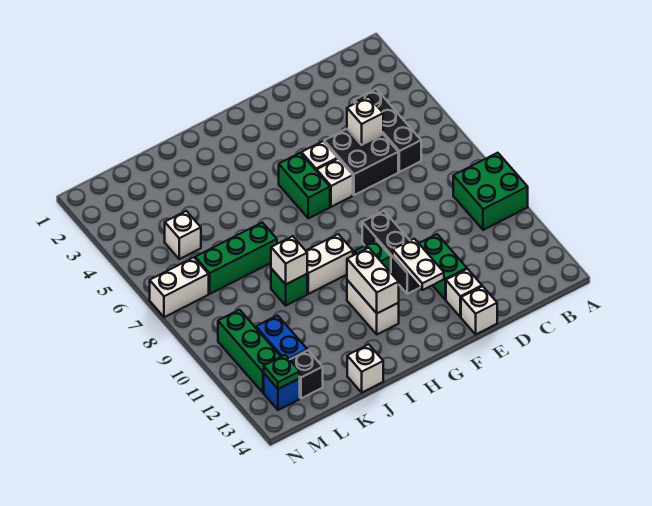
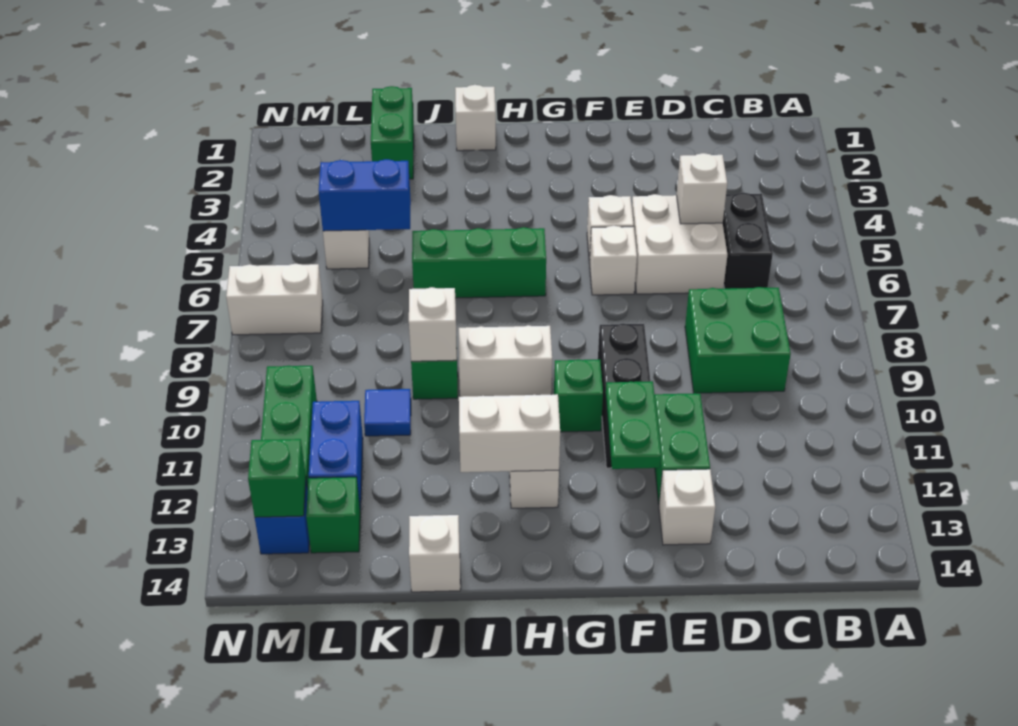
green 2x2 brick [453,153,528,230] -> green 2x2 brick moved to [685,287,791,393]
black 1x3 brick [355,89,421,172] -> black 1x2 brick [723,193,773,289]
black 2x2 brick [324,129,398,195] -> white 2x2 brick [632,194,727,294]
white 1x1 brick [461,286,497,334] -> white 1x1 brick moved to [455,85,496,151]
white 1x2 plate [393,239,444,290] -> green 1x2 plate [606,381,661,469]
green 1x2 brick [279,153,330,218] -> green 1x2 brick moved to [371,86,414,179]
white 1x2 brick [347,248,399,313] -> white 1x2 brick turned to [459,394,560,472]
green 1x3 brick [195,222,277,294] -> green 1x3 brick moved to [412,227,546,298]
none -> blue 1x2 brick [319,159,411,231]
none -> blue 1x1 tile [364,389,411,436]
black 1x1 brick [290,350,323,398] -> green 1x1 brick [306,477,360,553]
green 1x1 plate [264,355,300,389] -> green 1x1 brick [248,439,306,517]

